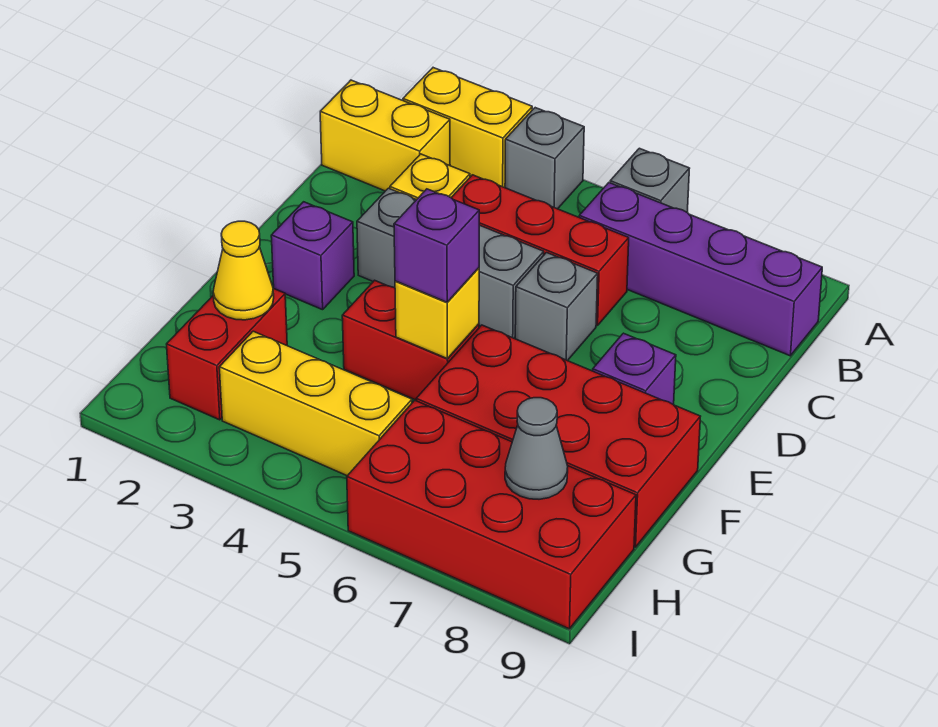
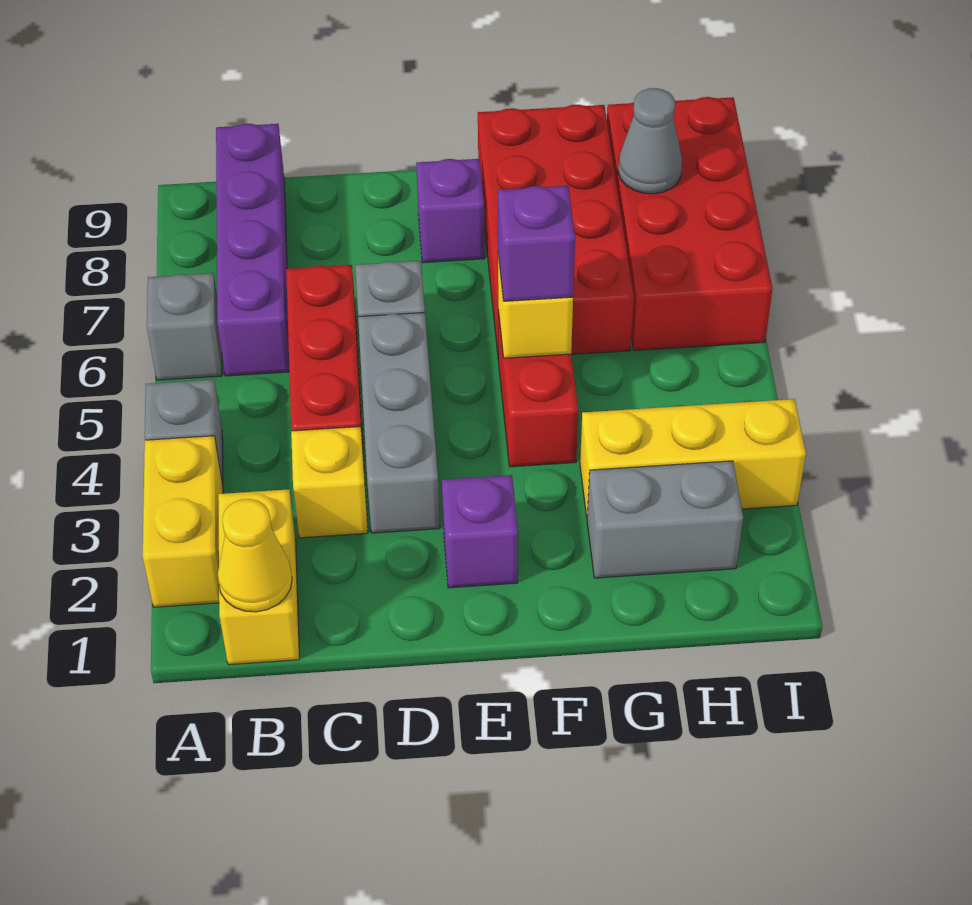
red 1x2 brick [167,288,287,420] -> grey 1x2 brick [587,461,743,578]
yellow 1x1 cone [213,221,274,320] -> yellow 1x1 cone moved to [218,499,292,612]
yellow 1x3 brick [219,331,412,476] -> yellow 1x3 brick turned to [580,399,806,517]

